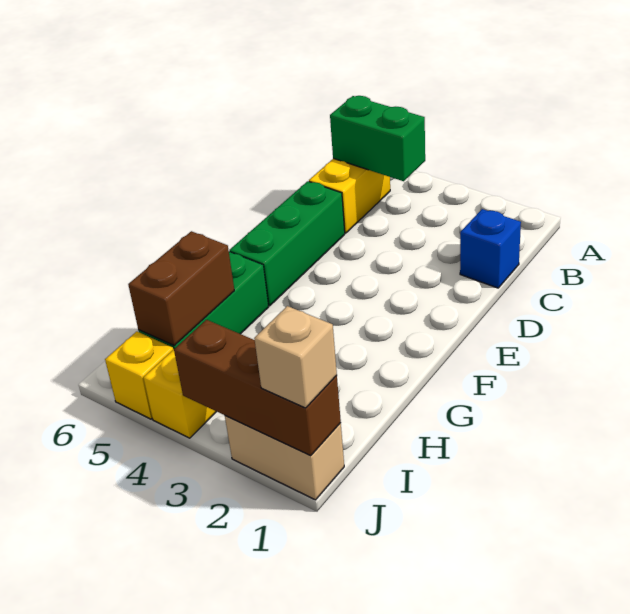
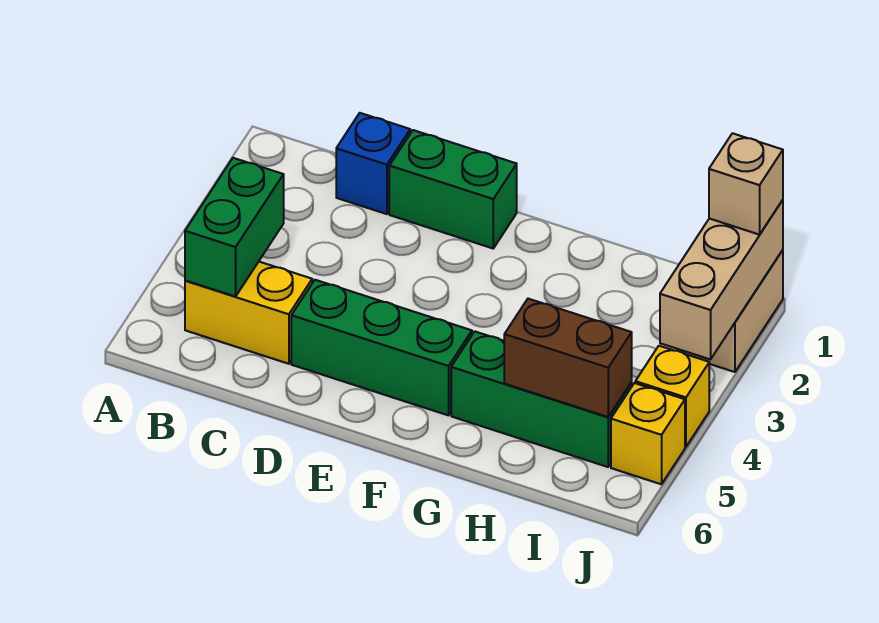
none -> green 1x2 brick [389,130,517,248]
brown 1x3 brick [174,320,341,456] -> tan 1x3 brick [660,200,783,359]

